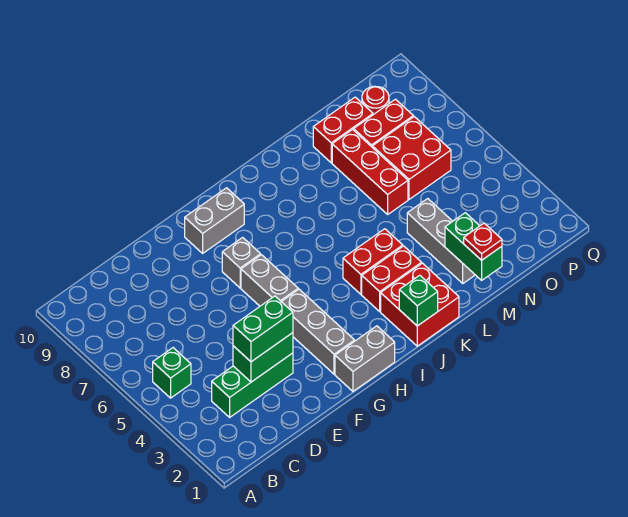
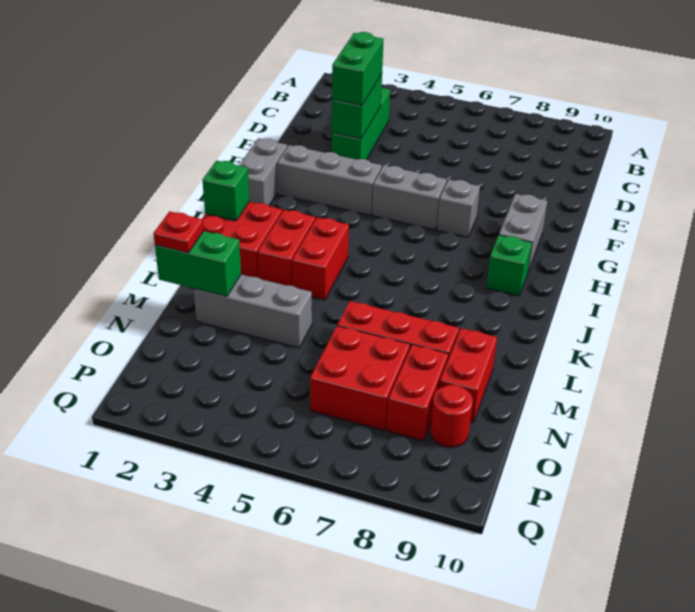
green 1x1 brick [153,348,191,398] -> green 1x1 brick moved to [486,235,532,296]

